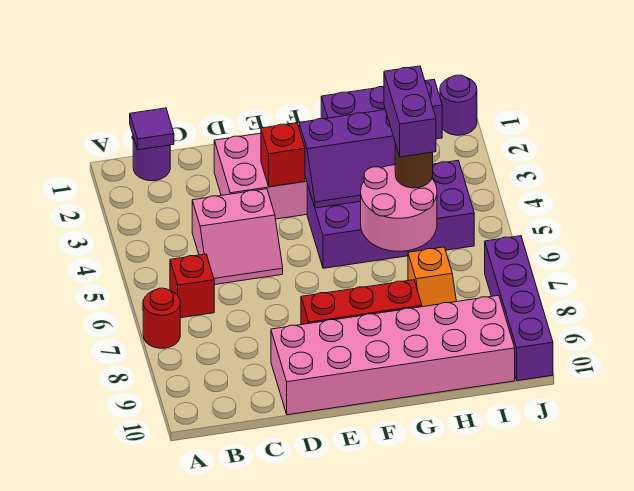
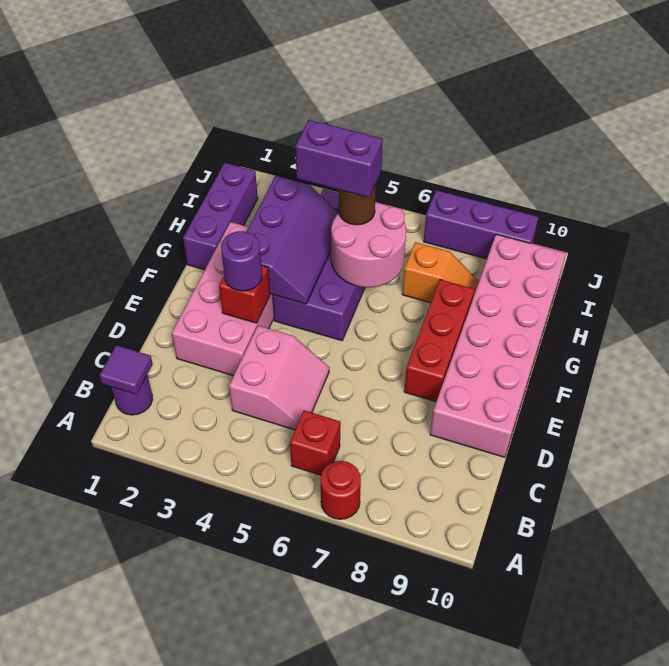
purple 1x1 round brick [440,75,477,135] -> purple 1x1 round brick moved to [221,231,262,291]
purple 1x4 brick [485,236,553,381] -> purple 1x3 brick [423,190,538,259]

